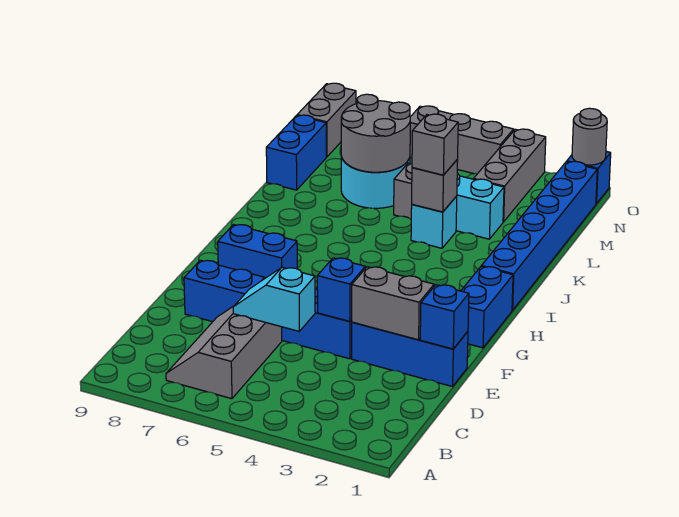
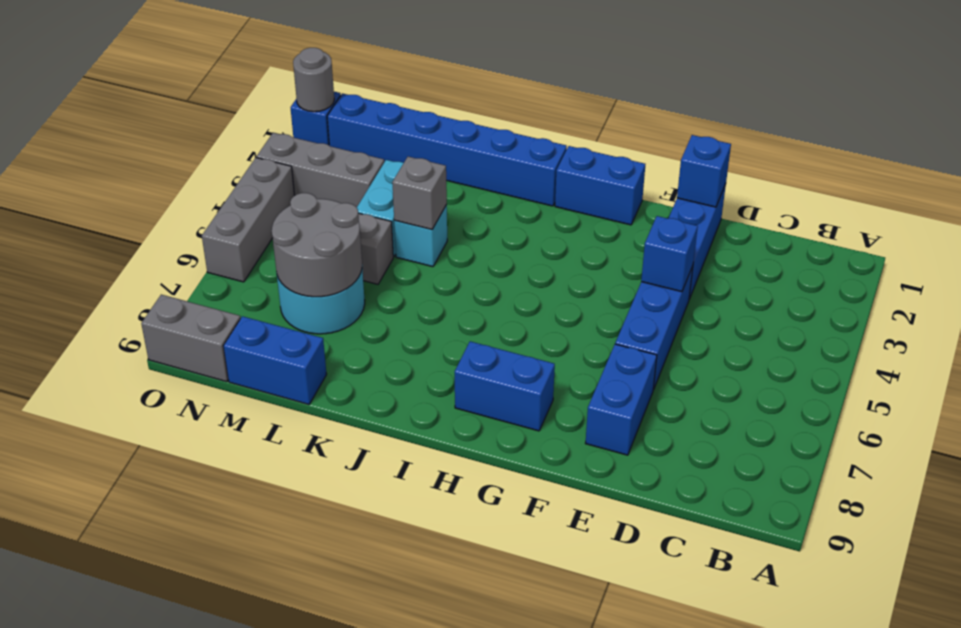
grey 2x3 slope [166,306,282,399] -> none
cyan 1x2 slope [233,267,315,331] -> none
grey 1x2 brick [352,267,434,340] -> none
blue 1x2 brick [218,225,297,278] -> blue 1x2 brick turned to [455,341,555,431]
grey 1x1 brick [412,114,458,175] -> none

